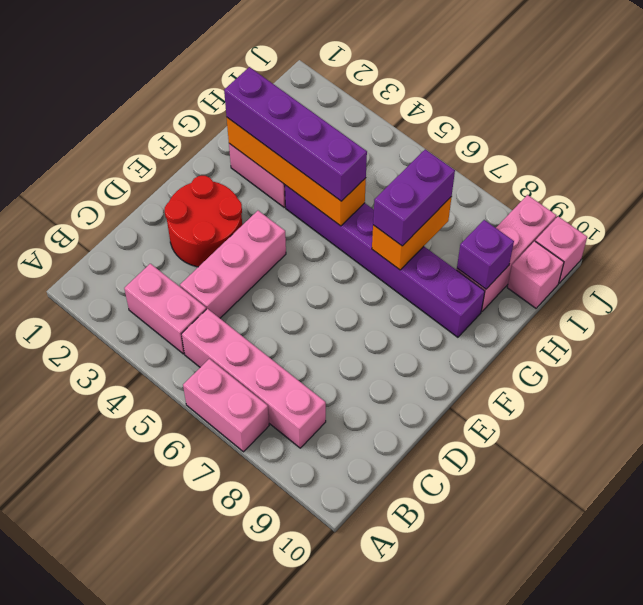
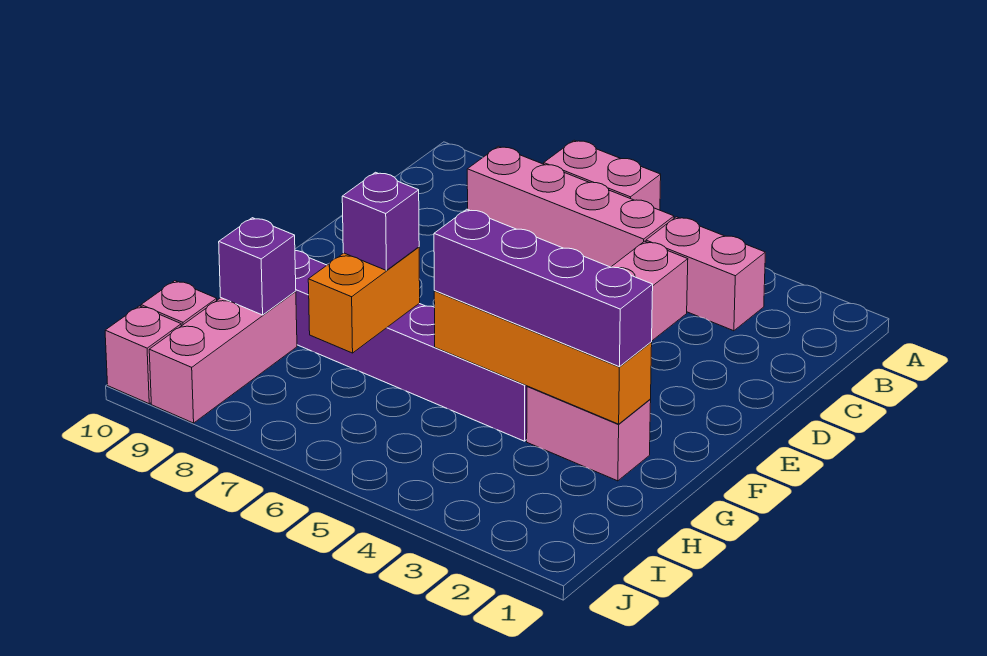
red 2x2 round brick [165,176,242,267] -> none
purple 1x2 brick [373,149,455,246] -> purple 1x1 brick [342,172,419,270]

